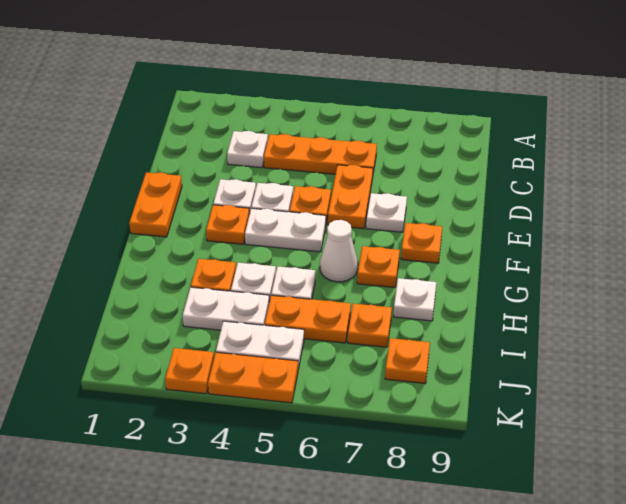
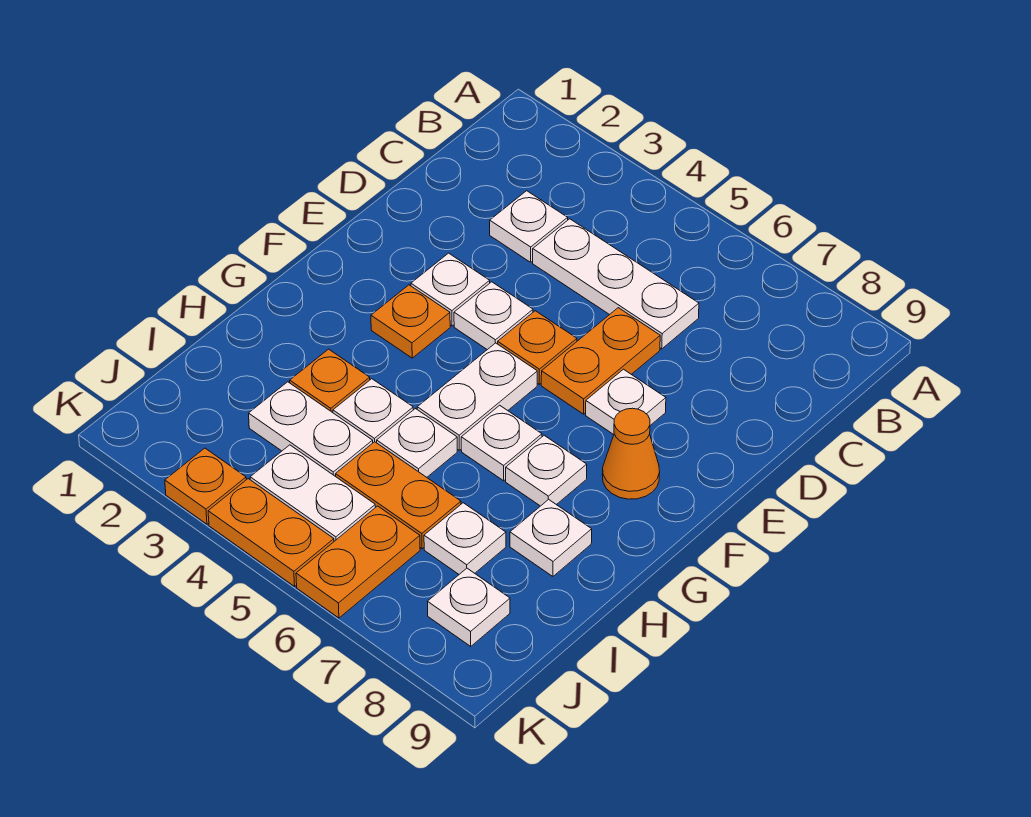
orange 1x3 plate [264,134,377,174] -> white 1x3 plate [533,219,699,349]
orange 1x2 plate [129,172,182,237] -> orange 1x2 plate moved to [296,506,420,618]
white 1x2 plate [245,208,326,252] -> white 1x2 plate turned to [417,343,537,450]
orange 1x1 plate [401,223,442,263] -> orange 1x1 cone [602,408,660,499]
white 1x1 cone [320,220,358,282] -> white 1x1 plate [461,405,542,481]
orange 1x1 plate [357,246,400,288] -> white 1x1 plate [506,435,587,506]
orange 1x1 plate [348,304,392,347] -> white 1x1 plate [424,503,506,574]
orange 1x1 plate [385,338,430,383] -> white 1x1 plate [428,568,510,646]

